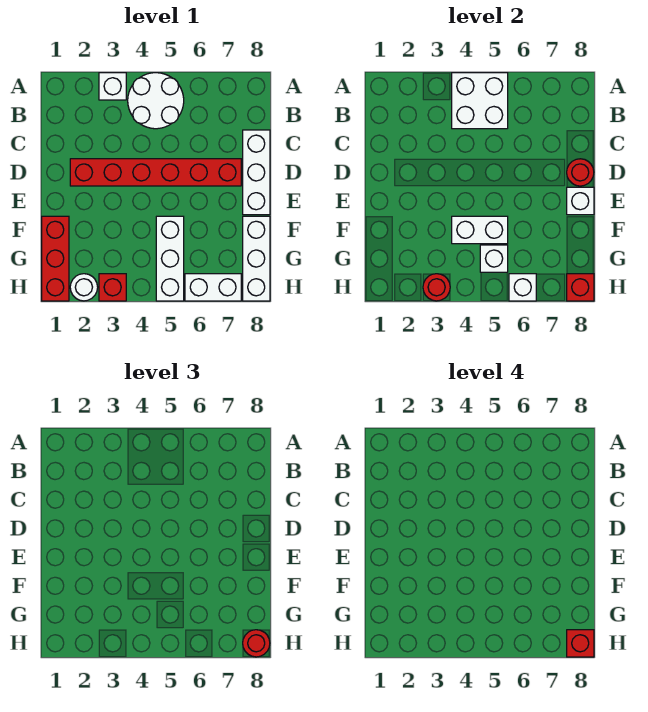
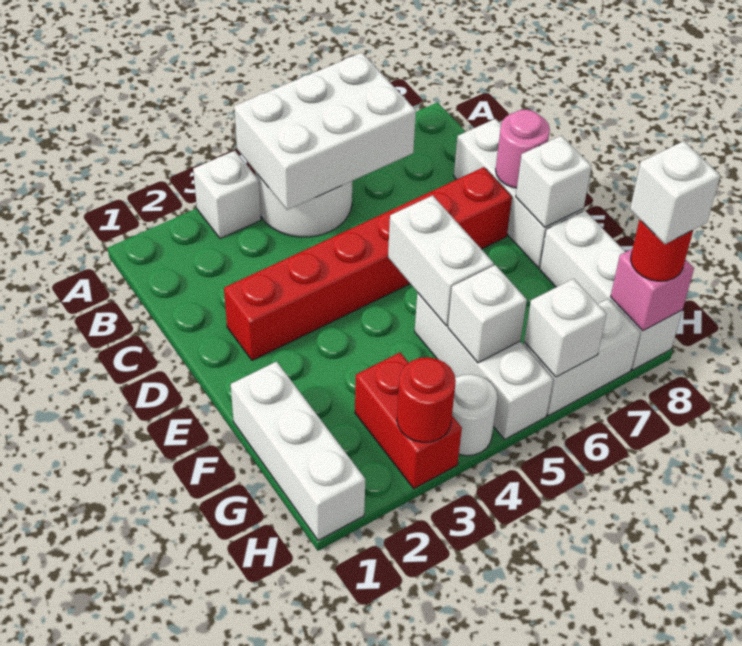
white 2x2 brick [452,73,508,129] -> white 2x3 brick [234,53,416,210]
red 1x1 round brick [567,159,594,186] -> pink 1x1 round brick [496,110,550,188]
red 1x3 brick [42,216,69,301] -> white 1x3 brick [231,362,366,541]
white 1x2 brick [452,216,508,244] -> white 1x2 brick turned to [388,195,494,326]
white 1x1 round brick [70,274,98,301] -> white 1x1 round brick moved to [452,374,498,456]
red 1x1 brick [99,274,126,301] -> red 1x2 brick [355,353,462,489]
red 1x1 brick [567,274,594,301] -> pink 1x1 brick [611,249,694,331]
red 1x1 brick [567,630,594,657] -> white 1x1 brick [630,141,720,244]

